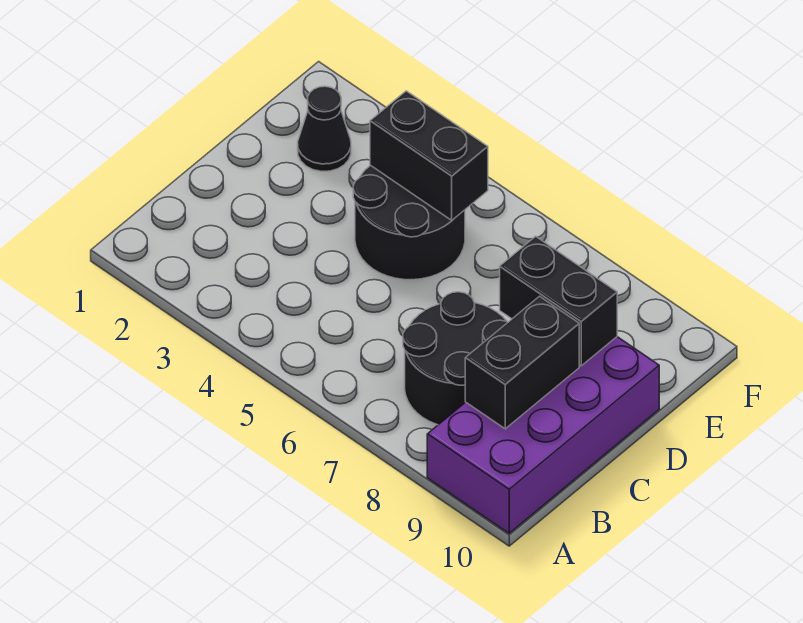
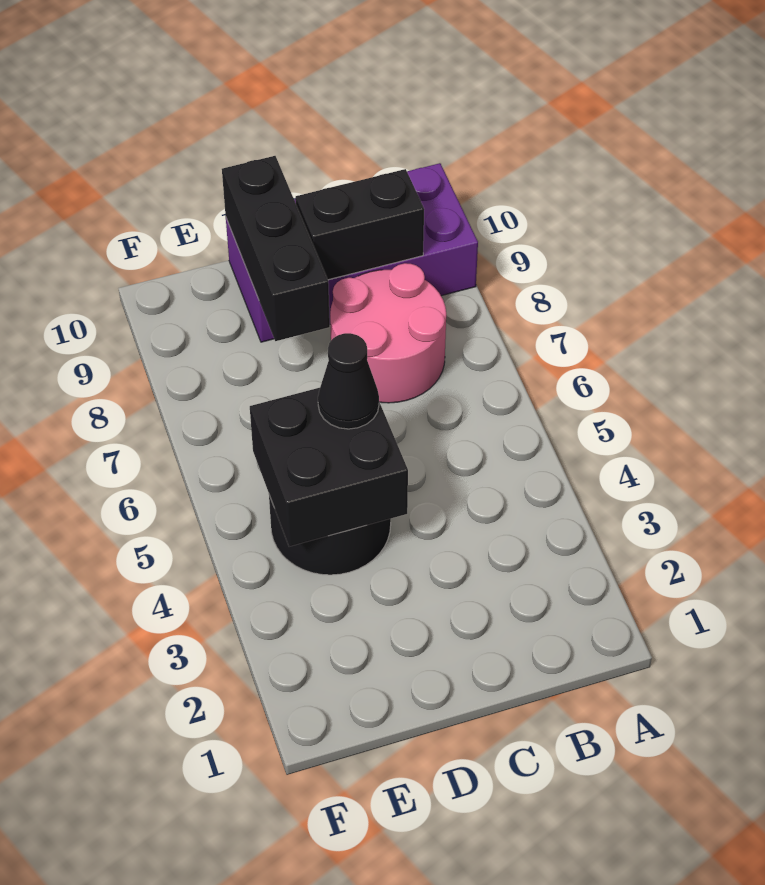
black 2x2 round brick [403,292,508,425] -> pink 2x2 round brick [330,263,446,403]
black 1x2 brick [500,236,617,366] -> black 1x3 brick [222,156,330,341]
black 1x1 cone [298,86,351,171] -> black 1x1 cone moved to [318,333,379,429]
black 1x2 brick [370,91,488,220] -> black 2x2 brick [250,388,408,547]

